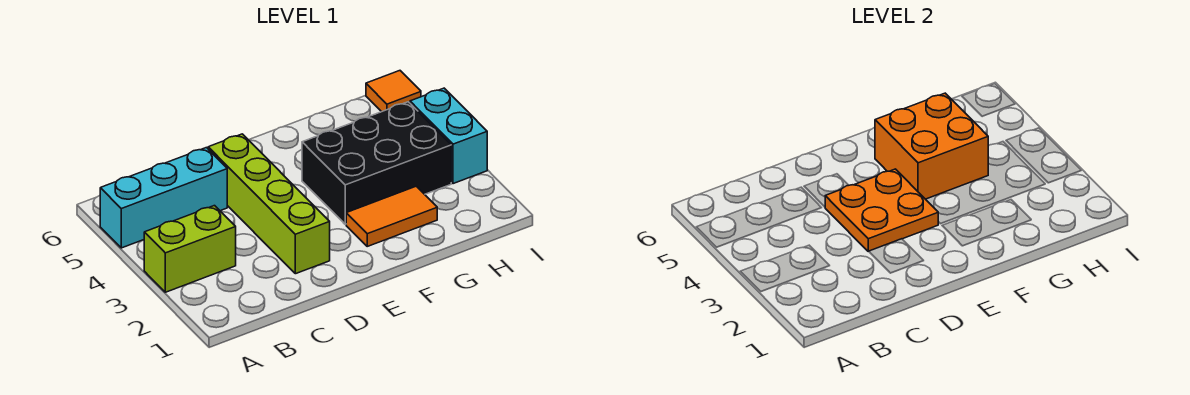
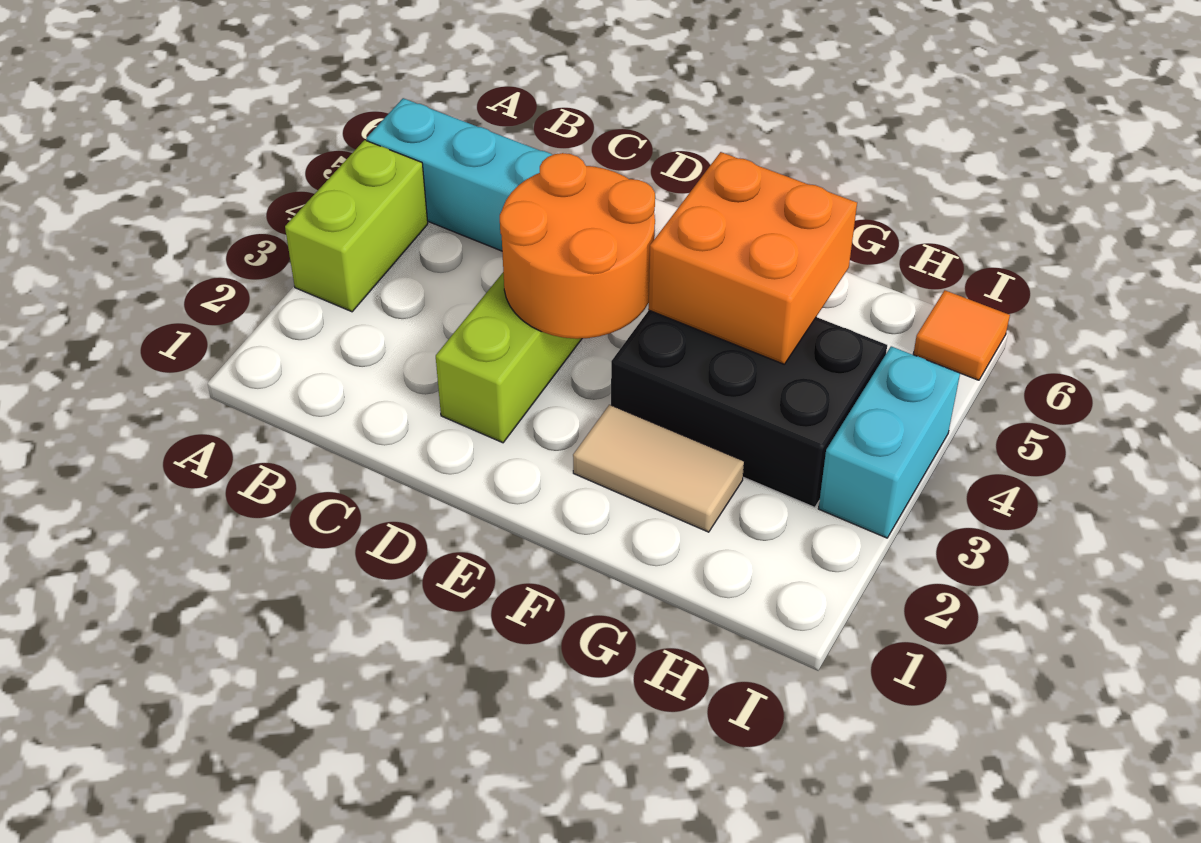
lime 1x2 brick [144,206,236,292] -> lime 1x2 brick turned to [285,140,428,312]
orange 2x2 plate [825,169,938,251] -> orange 2x2 round brick [500,153,655,339]
orange 1x2 tile [346,186,437,246] -> tan 1x2 tile [573,405,744,532]

